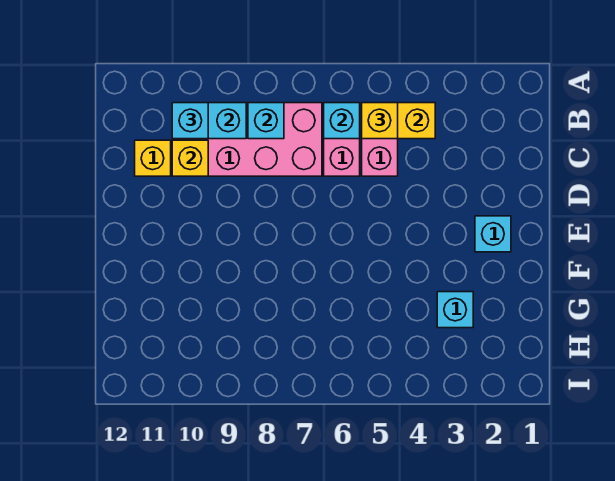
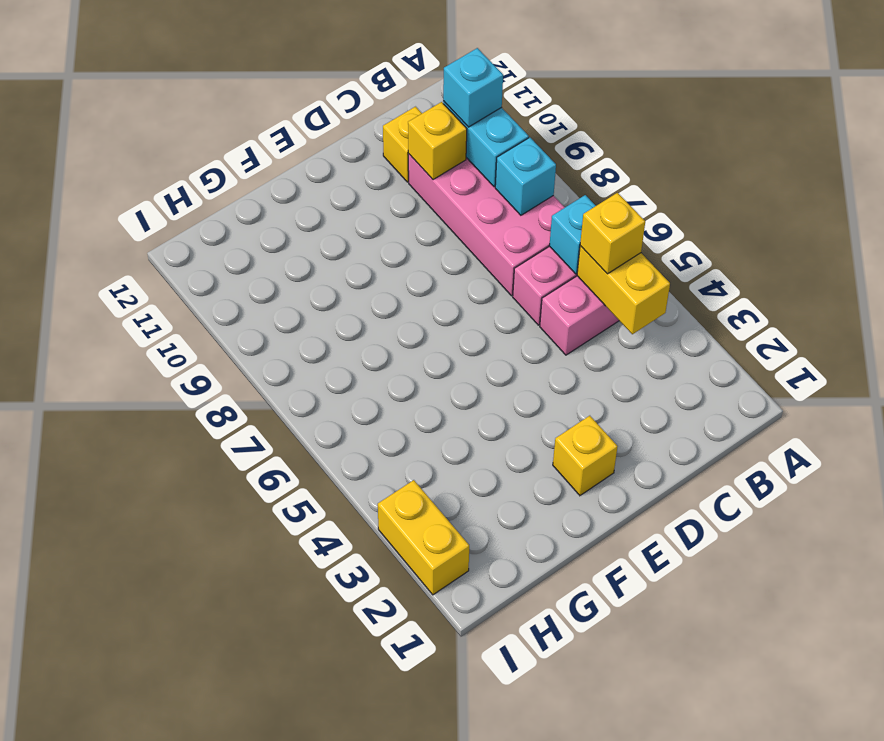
cyan 1x1 brick [475,216,511,252] -> yellow 1x1 brick [553,416,618,495]
cyan 1x1 brick [437,292,473,328] -> none
none -> yellow 1x2 brick [378,480,469,595]

